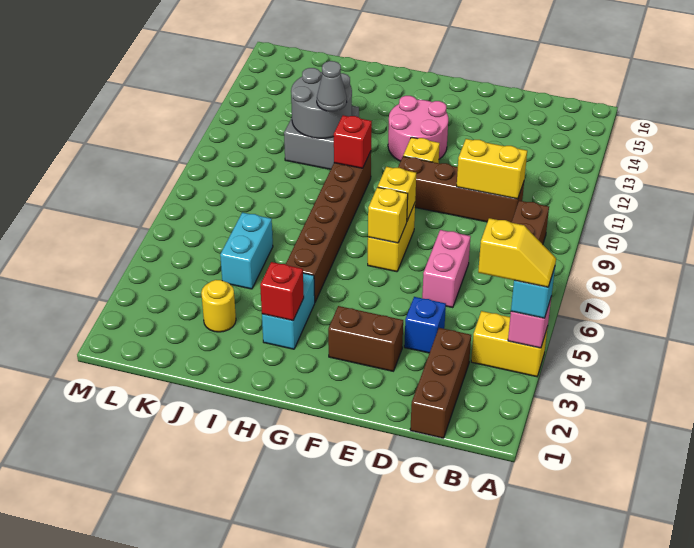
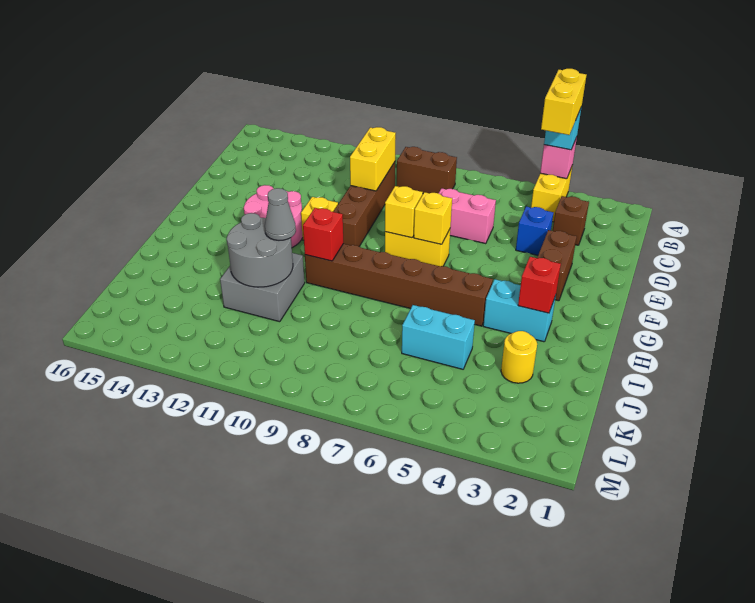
yellow 1x2 slope [478,218,556,287] -> yellow 1x2 brick [541,68,586,135]
brown 1x3 brick [410,328,471,438] -> brown 1x1 brick [553,196,589,245]

